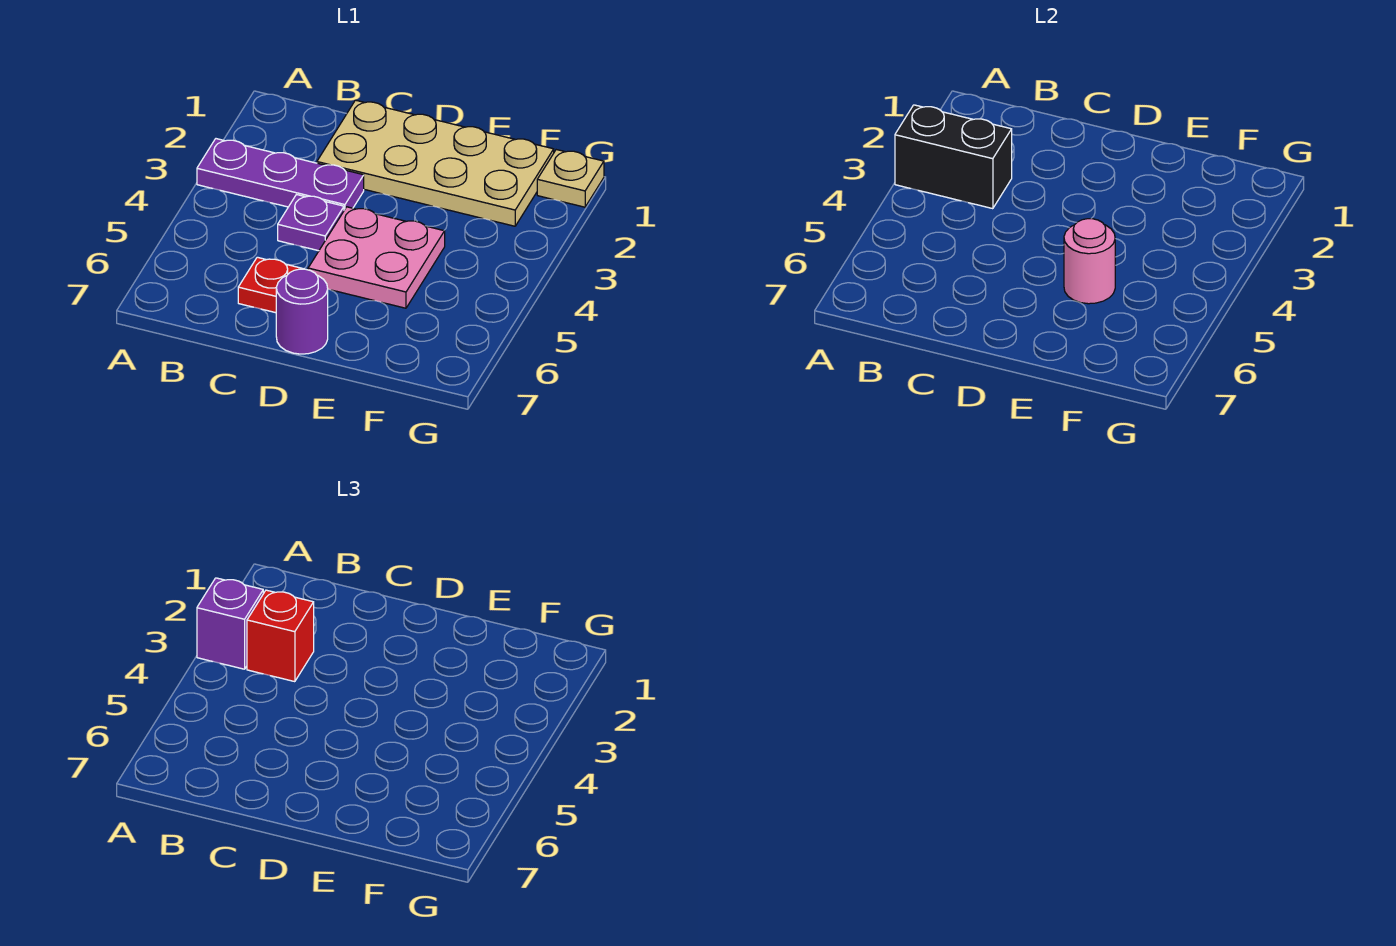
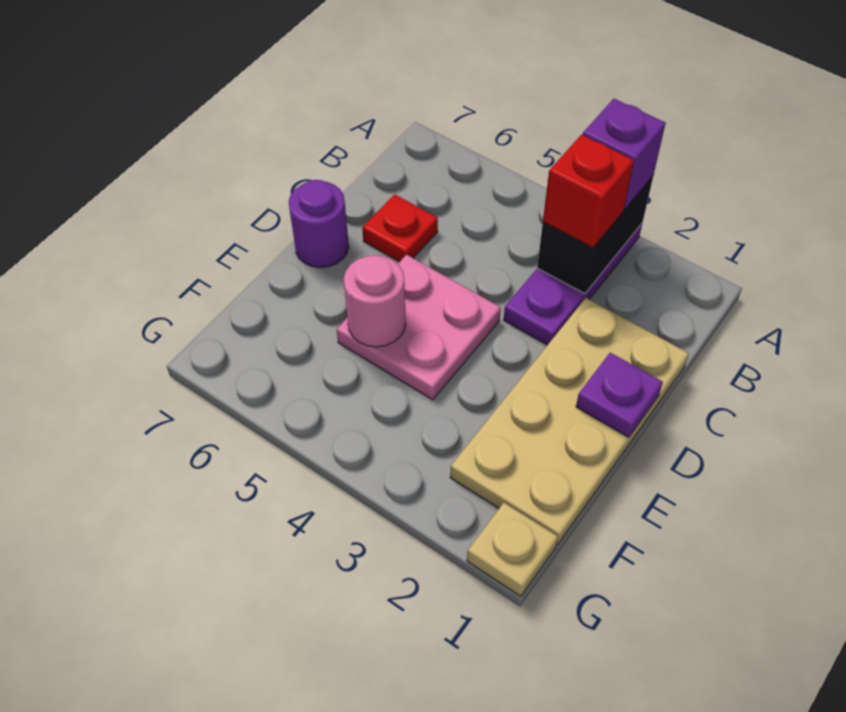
purple 1x1 plate [278,195,344,251] -> purple 1x1 plate moved to [576,353,663,437]

